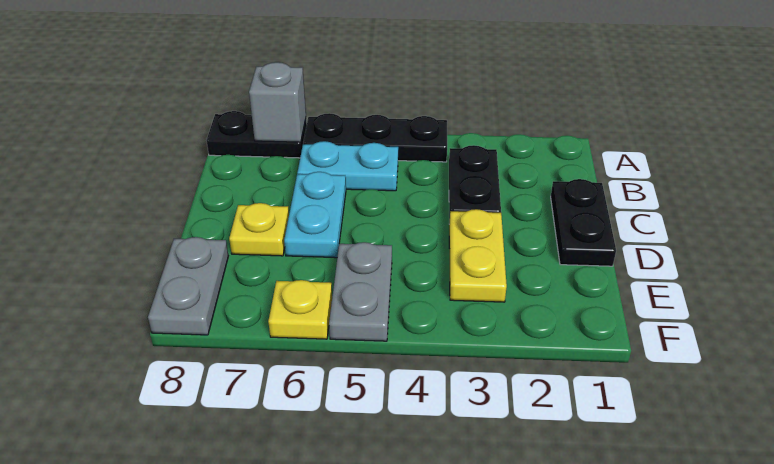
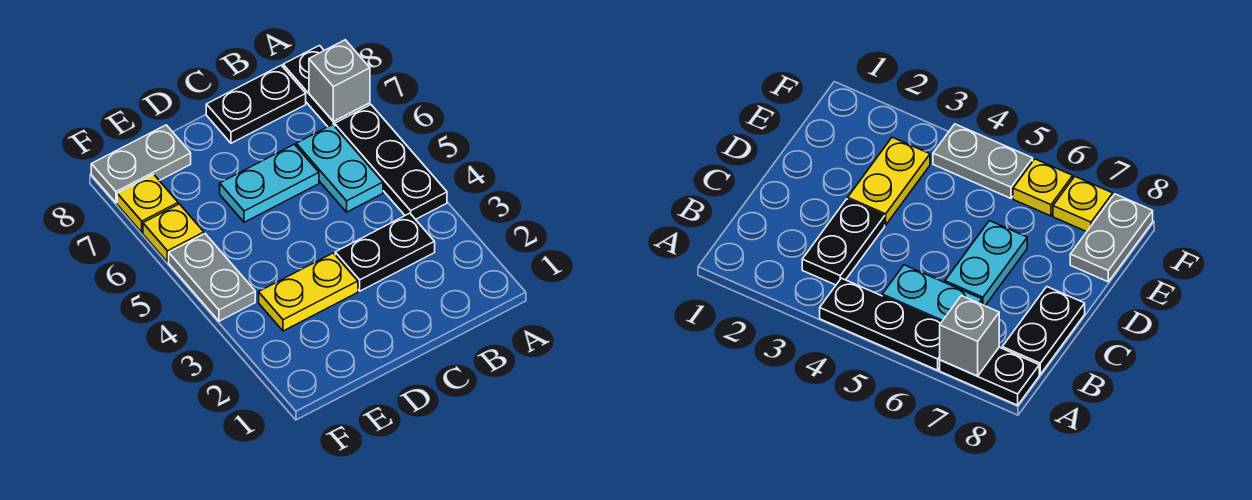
black 1x2 plate [551,179,616,266] -> black 1x2 plate moved to [206,65,306,143]
yellow 1x1 plate [229,203,289,256] -> yellow 1x1 plate moved to [117,174,178,232]
grey 1x2 plate [329,242,392,341] -> grey 1x2 plate turned to [169,234,255,321]

